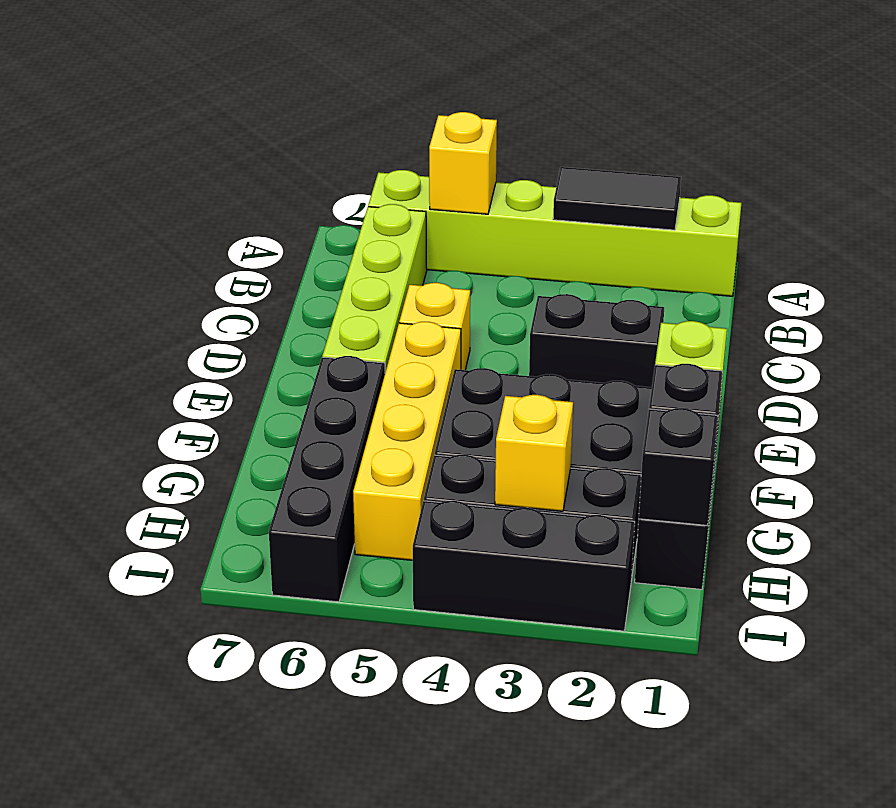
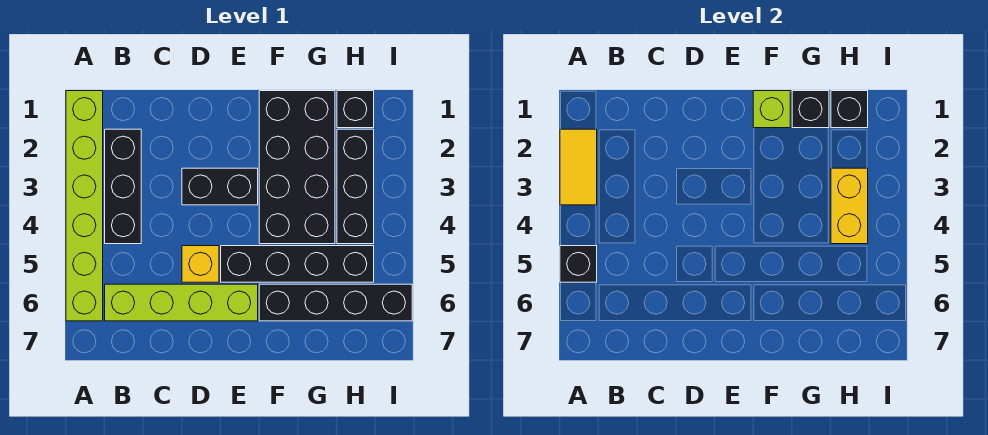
black 1x2 tile [553,167,681,230] -> yellow 1x2 tile [560,129,597,205]
yellow 1x1 brick [429,112,497,214] -> black 1x1 brick [560,246,597,282]
black 1x2 brick [529,294,664,387] -> black 1x2 brick turned to [182,168,258,205]
yellow 1x4 brick [353,322,461,560] -> black 1x4 brick [221,246,374,282]
yellow 1x1 brick [495,395,573,511] -> yellow 1x2 brick [831,168,868,244]
black 1x3 brick [413,501,635,631] -> black 1x3 brick moved to [105,129,141,244]

